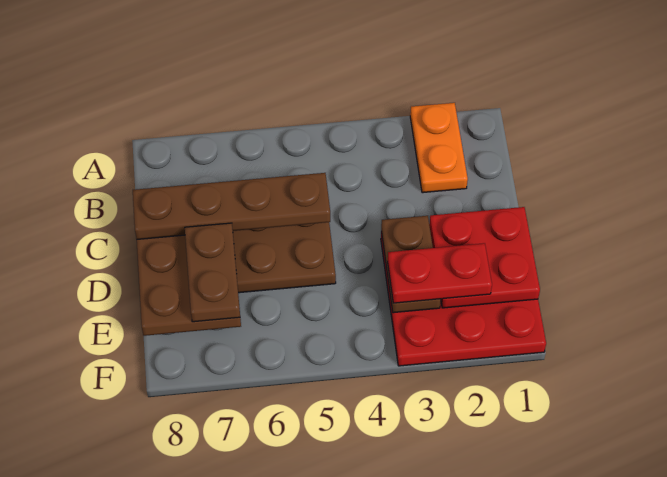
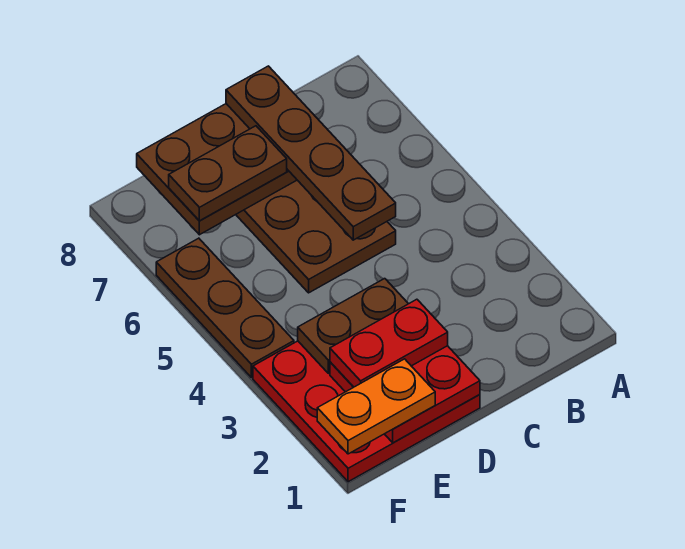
orange 1x2 plate [410,103,468,193] -> orange 1x2 plate moved to [317,359,435,454]
red 1x2 plate [388,243,492,303] -> red 1x2 plate turned to [330,299,448,387]
none -> brown 1x3 plate [156,238,294,378]

